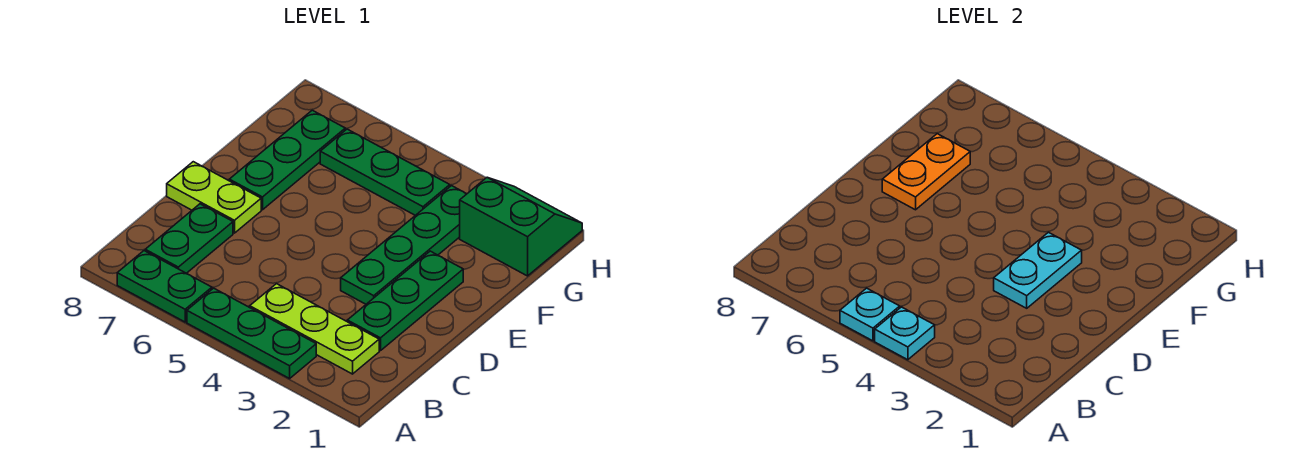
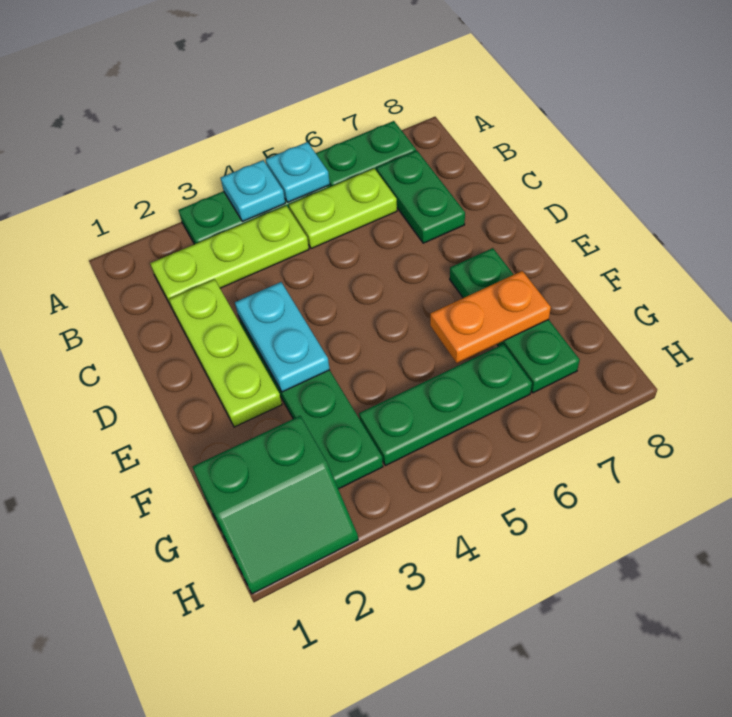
green 1x3 plate [347,251,463,351] -> lime 1x3 plate [169,279,282,427]
lime 1x2 plate [167,162,261,233] -> lime 1x2 plate moved to [289,169,397,249]
orange 1x2 plate [882,134,970,210] -> orange 1x2 plate turned to [430,271,551,363]

